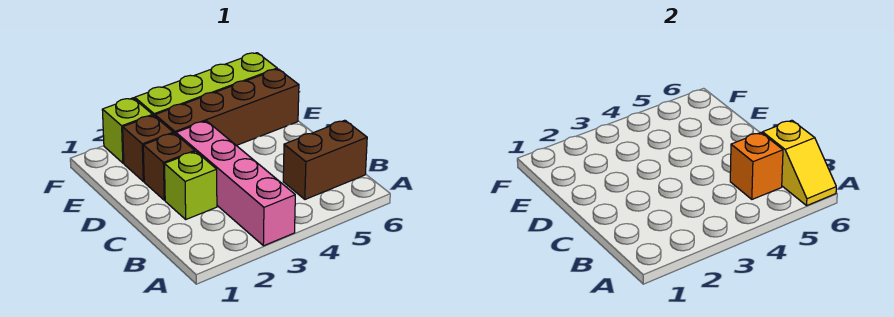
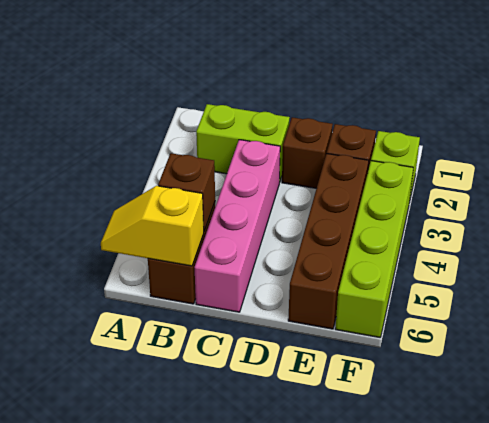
pink 1x4 brick [176,121,295,246] -> pink 1x4 brick turned to [195,140,280,312]
orange 1x1 brick [730,133,783,199] -> brown 1x1 brick [158,153,215,231]
lime 1x1 brick [165,151,217,219] -> lime 1x2 brick [196,104,290,182]

